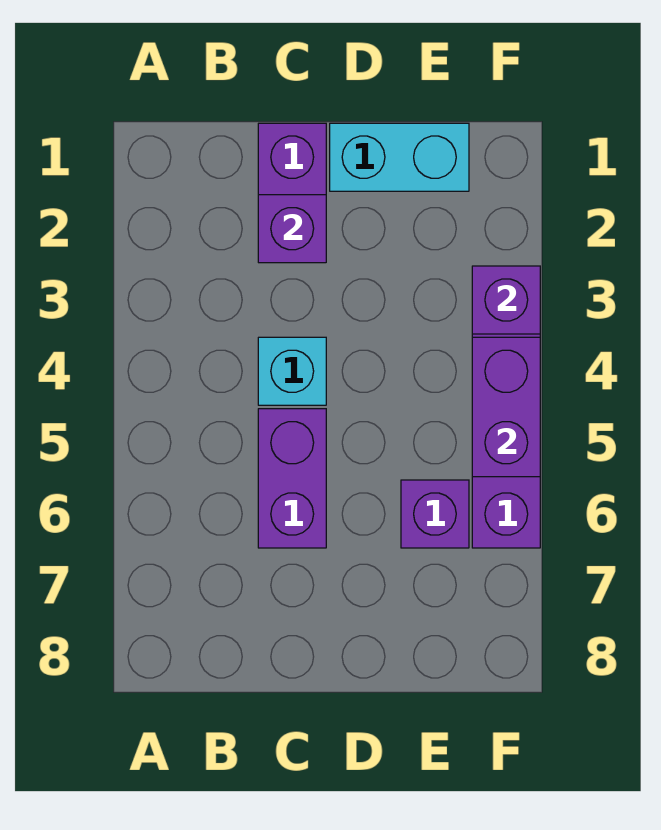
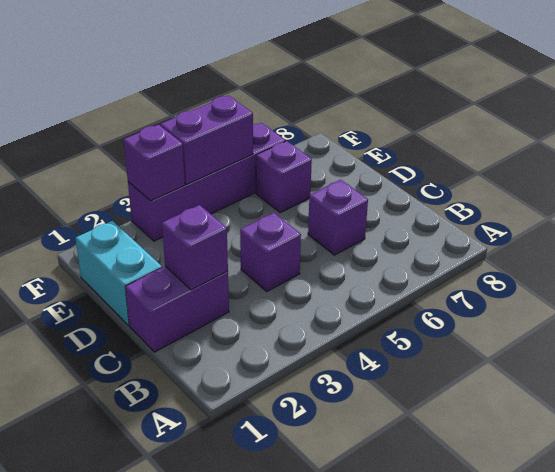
cyan 1x1 brick [258,337,326,405] -> purple 1x1 brick [240,213,301,291]
purple 1x2 brick [258,409,326,548] -> purple 1x1 brick [308,180,368,255]

